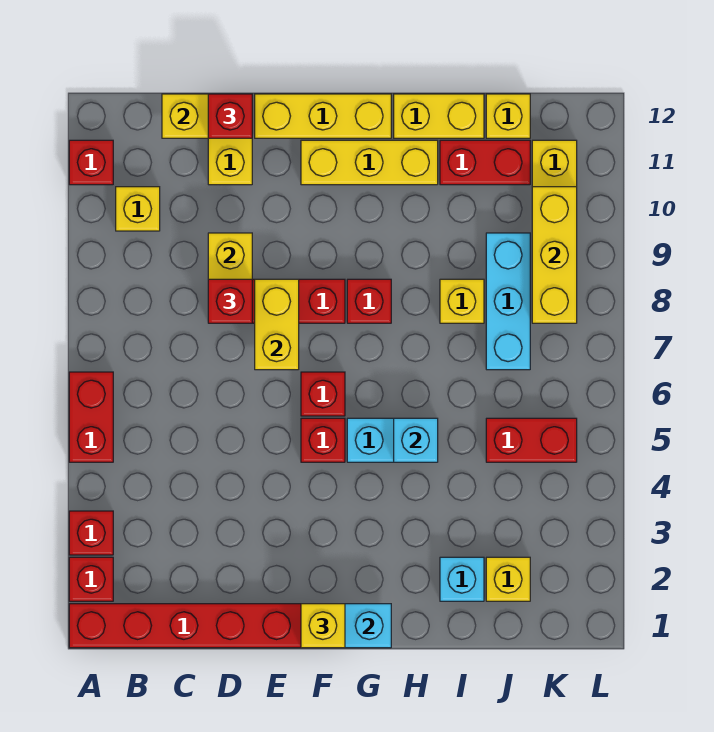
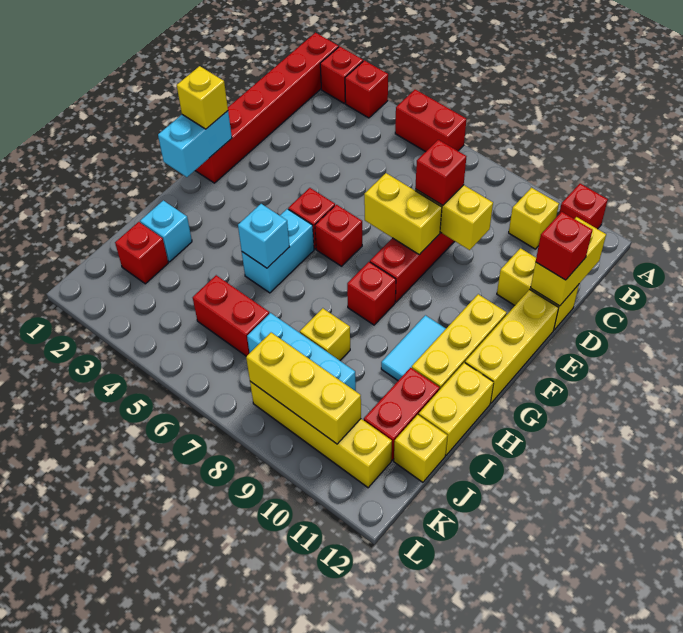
none -> cyan 1x2 tile [381,315,446,380]
yellow 1x1 brick [486,557,530,601] -> red 1x1 brick [115,222,168,284]
red 1x2 brick [486,418,577,462] -> red 1x2 brick turned to [193,275,269,356]

